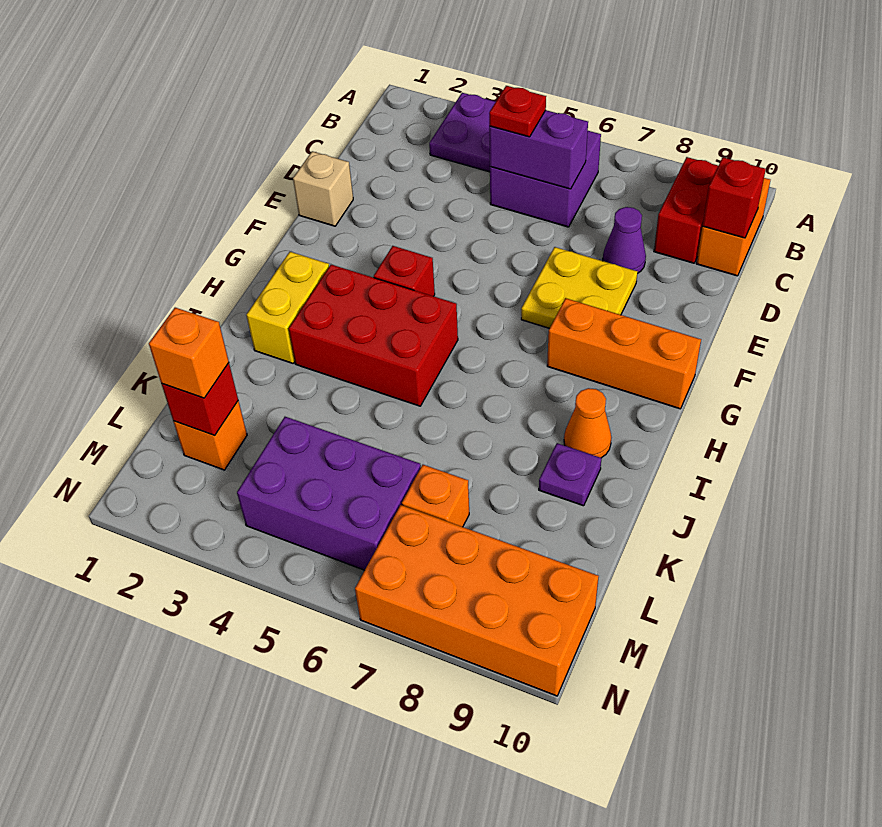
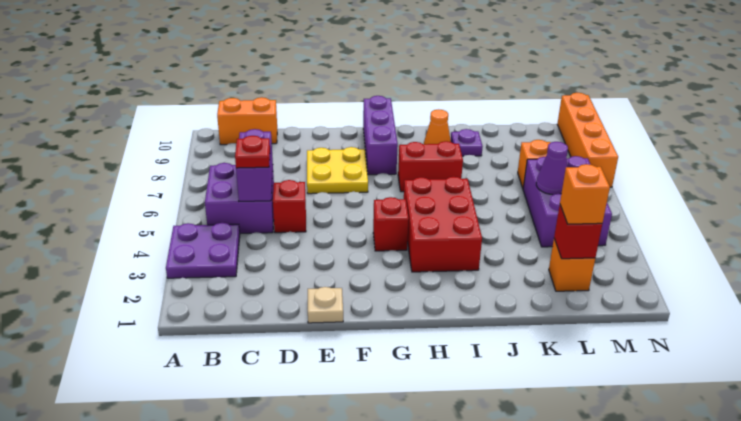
red 1x2 brick [654,157,718,263] -> red 1x2 brick moved to [398,141,463,192]
red 1x1 brick [703,157,766,238] -> red 1x1 brick moved to [273,180,306,233]
purple 1x1 cone [603,207,646,274] -> purple 1x1 cone moved to [536,142,568,195]
tan 1x1 brick [293,151,353,226] -> tan 1x1 plate [308,287,343,323]
orange 1x3 brick [547,298,701,409] -> purple 1x3 brick [363,96,398,175]
yellow 1x2 brick [246,252,329,363] -> none
orange 2x4 brick [355,505,599,696] -> orange 1x4 brick [557,93,618,187]

